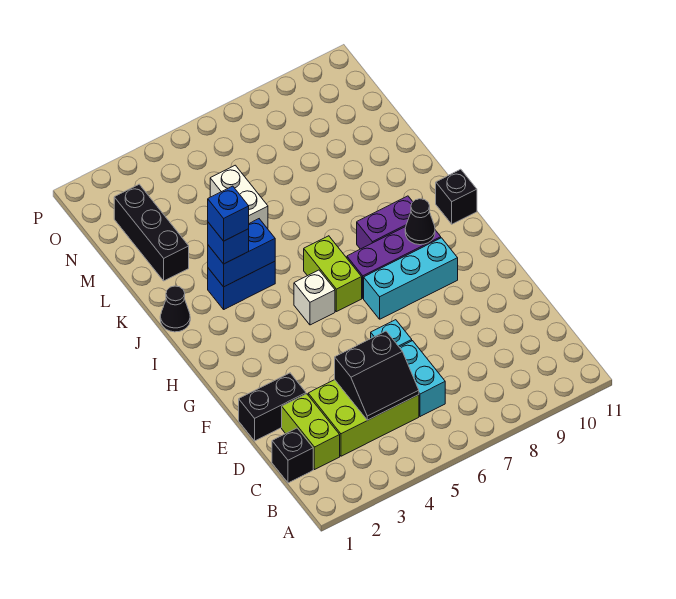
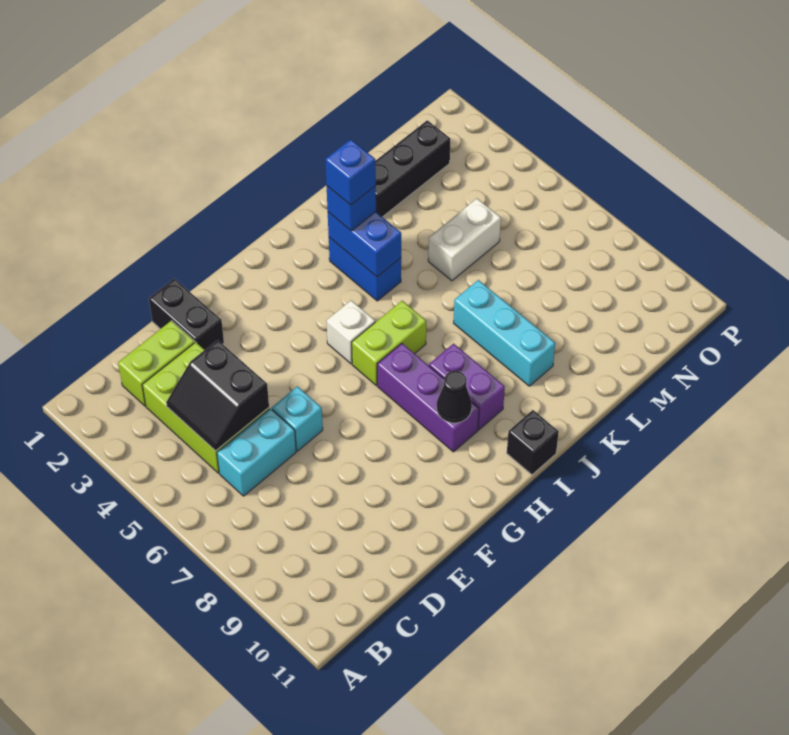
black 1x1 brick [272,428,313,483] -> none
cyan 1x3 brick [364,238,458,319] -> cyan 1x3 brick moved to [454,280,555,386]
black 1x1 cone [160,286,190,332] -> none

